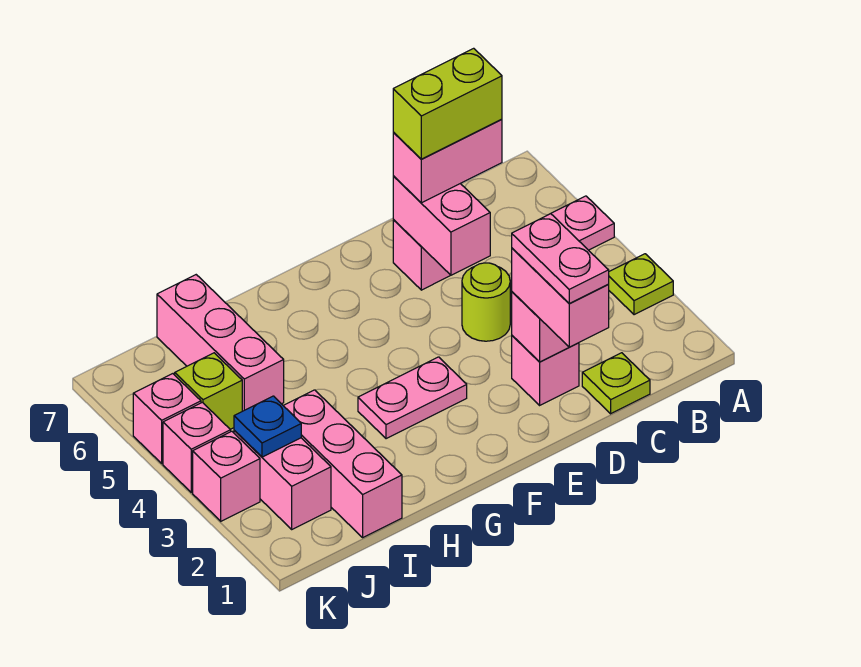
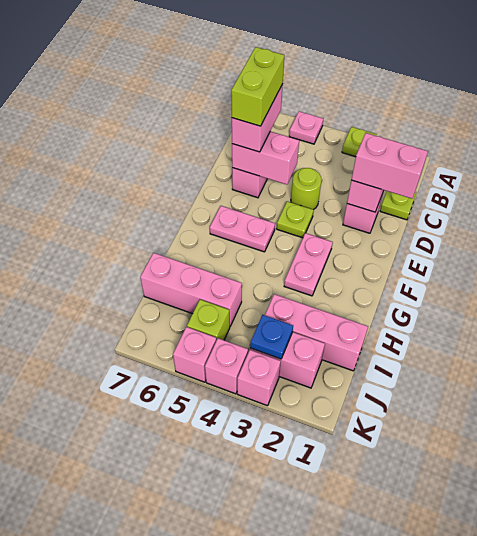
pink 1x2 plate [512,214,609,303] -> pink 1x2 plate moved to [210,206,275,252]
none -> lime 1x1 plate [277,201,314,238]

